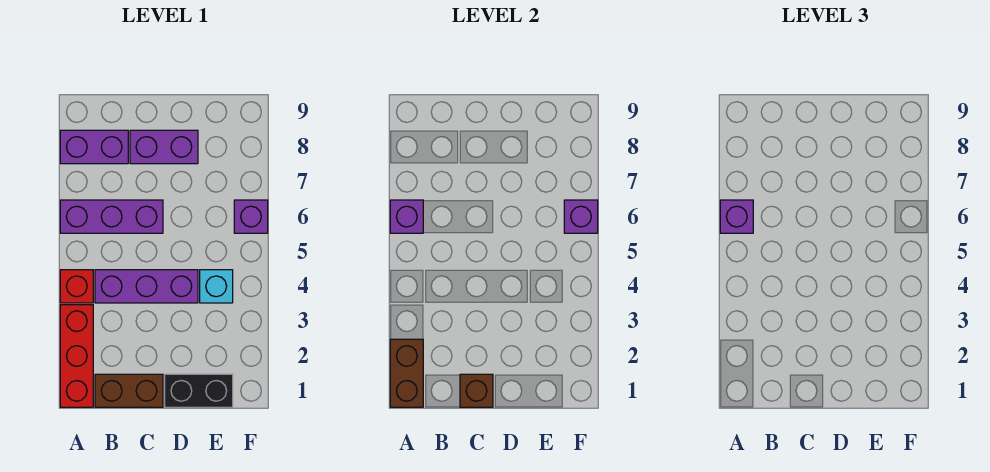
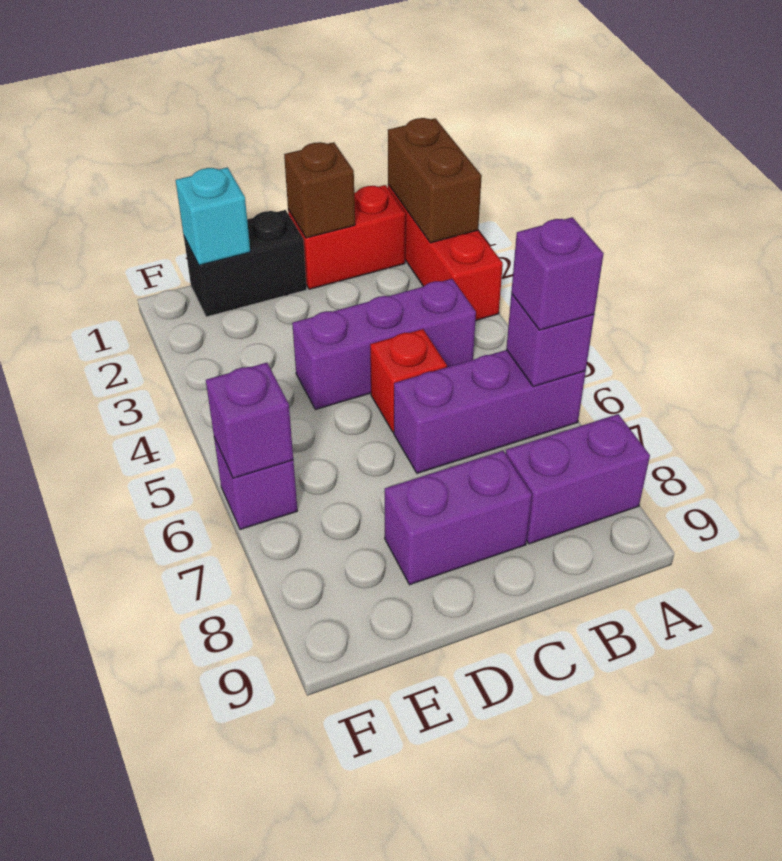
red 1x1 brick [60,270,93,303] -> red 1x1 brick moved to [370,329,447,432]
brown 1x2 brick [95,374,163,407] -> red 1x2 brick [288,185,406,289]
cyan 1x1 brick [200,270,233,303] -> cyan 1x1 brick moved to [176,167,250,265]

